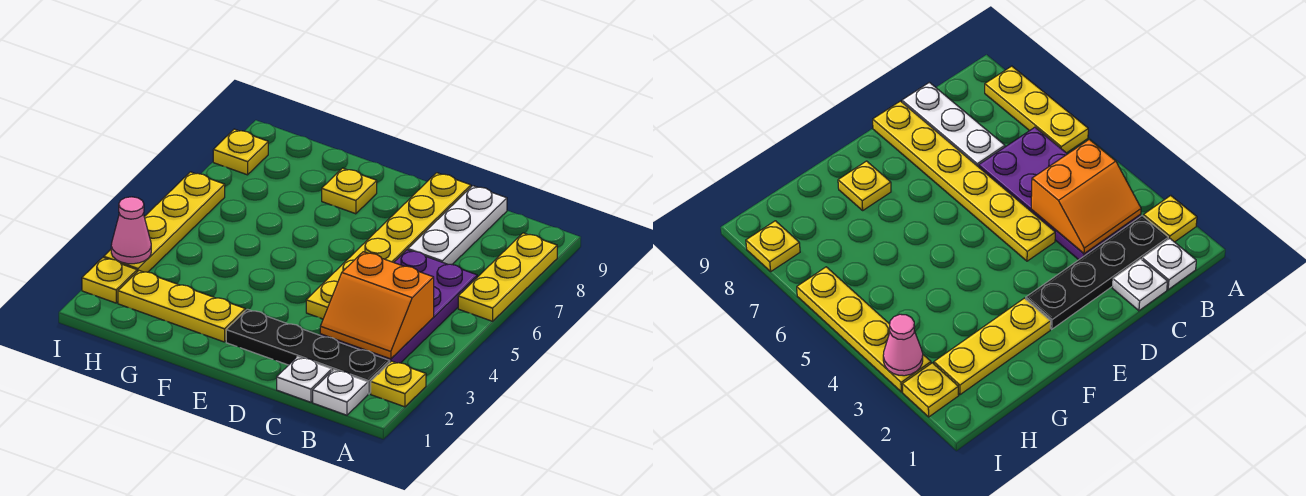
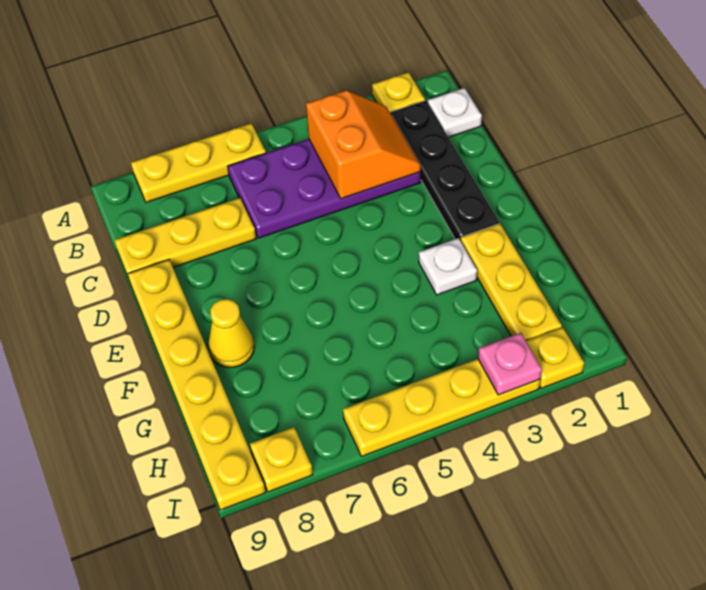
white 1x1 plate [277,357,332,402] -> white 1x1 plate moved to [419,238,477,295]
white 1x3 plate [408,186,507,265] -> yellow 1x3 plate [114,198,256,279]
yellow 1x6 plate [306,173,471,319] -> yellow 1x6 plate turned to [128,260,266,510]
yellow 1x1 plate [322,168,377,214] -> yellow 1x1 cone [208,299,254,367]
pink 1x1 cone [111,197,151,264] -> pink 1x1 plate [478,333,542,395]

